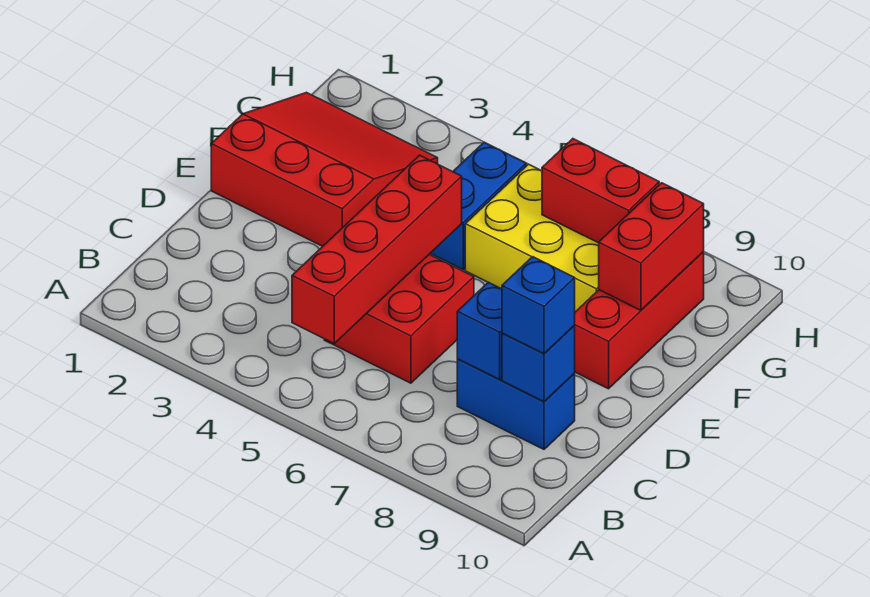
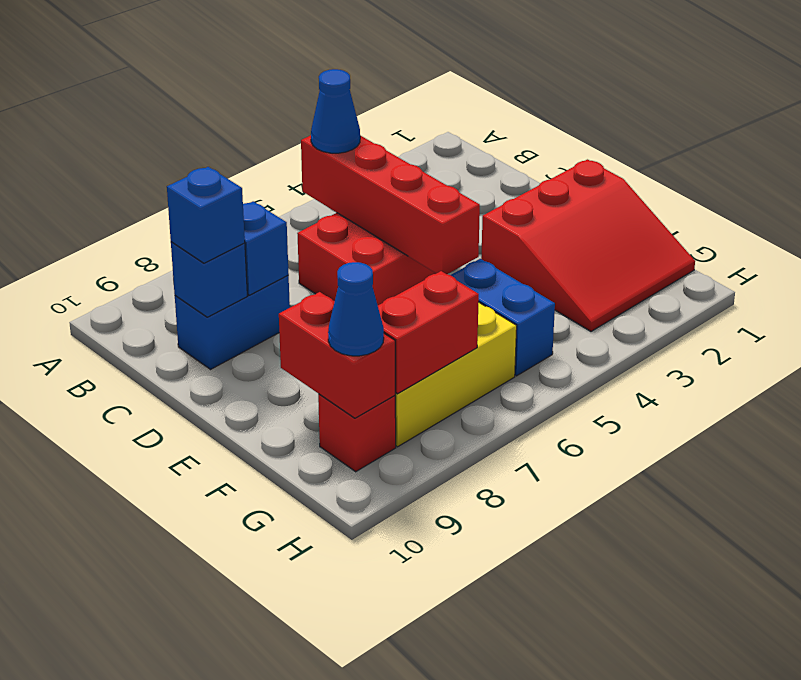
none -> blue 1x1 cone [311,69,360,153]
red 1x3 brick [574,252,704,389] -> red 1x1 brick [318,394,396,472]
none -> blue 1x1 cone [328,262,384,356]

